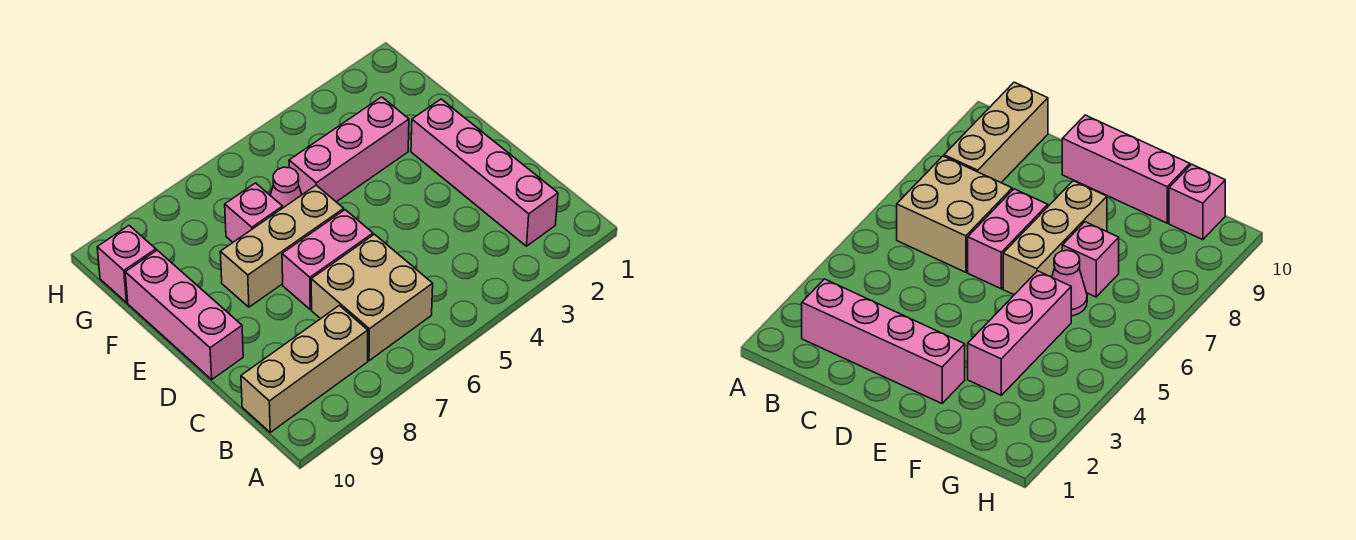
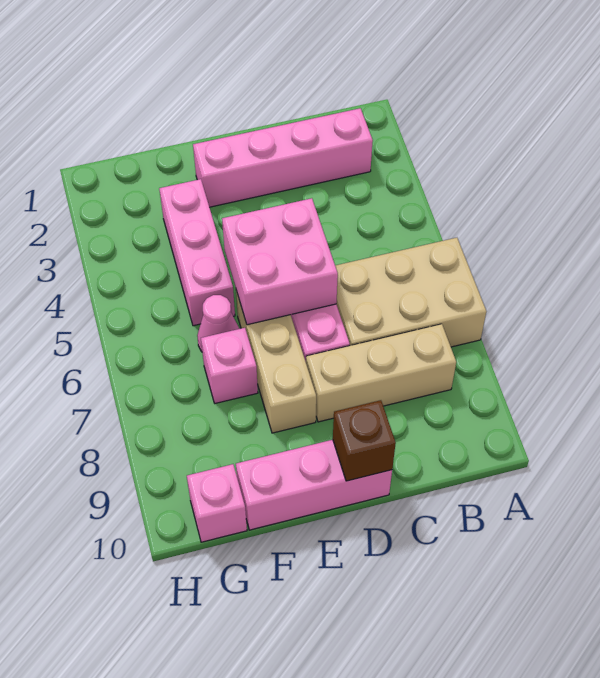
tan 2x2 brick [311,234,433,361] -> tan 2x3 brick [335,238,486,347]
tan 1x3 brick [241,306,368,432] -> tan 1x3 brick turned to [306,324,456,422]
none -> pink 2x2 brick [222,198,338,325]
none -> brown 1x1 brick [333,400,396,481]

